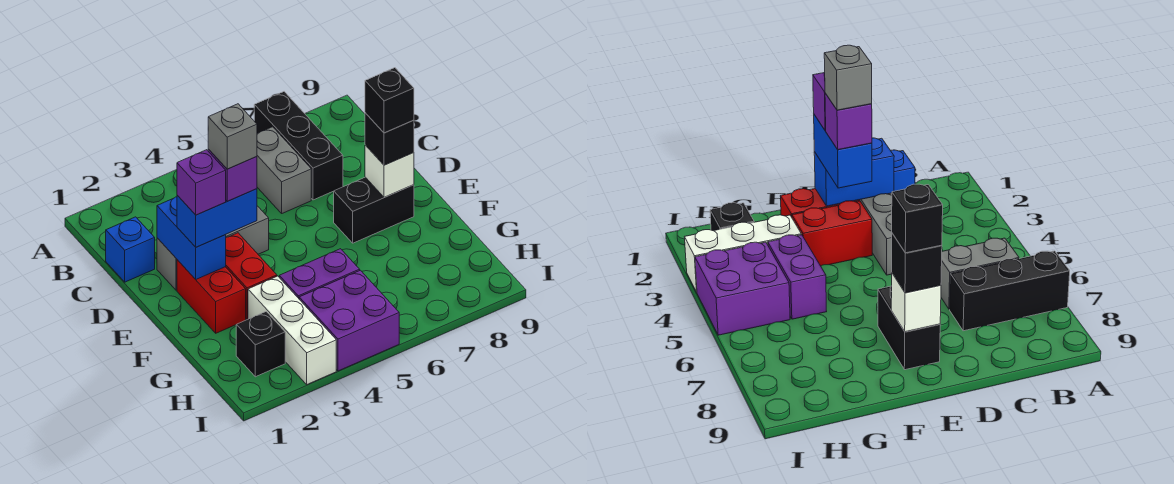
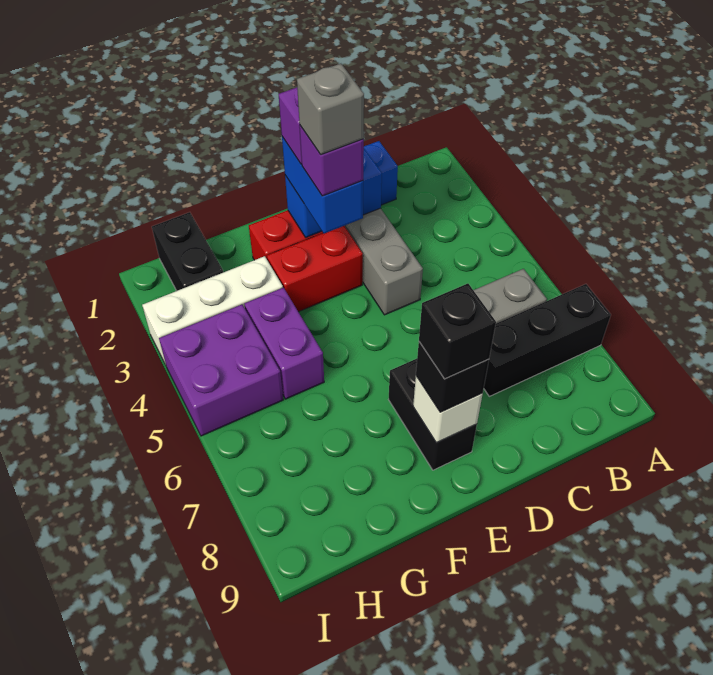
black 1x1 brick [236,312,285,377] -> black 1x2 brick [152,212,223,291]

